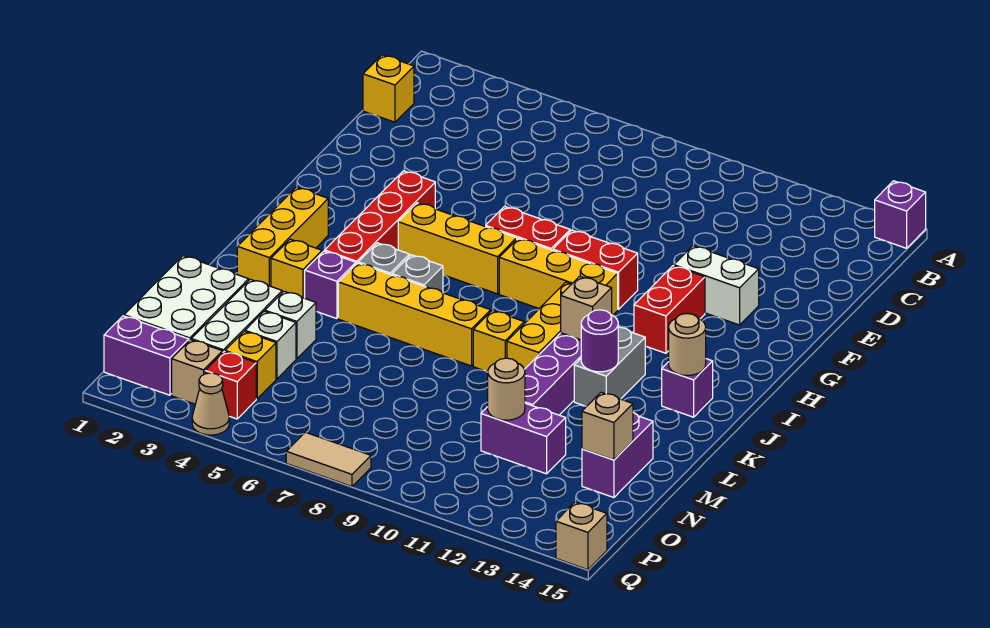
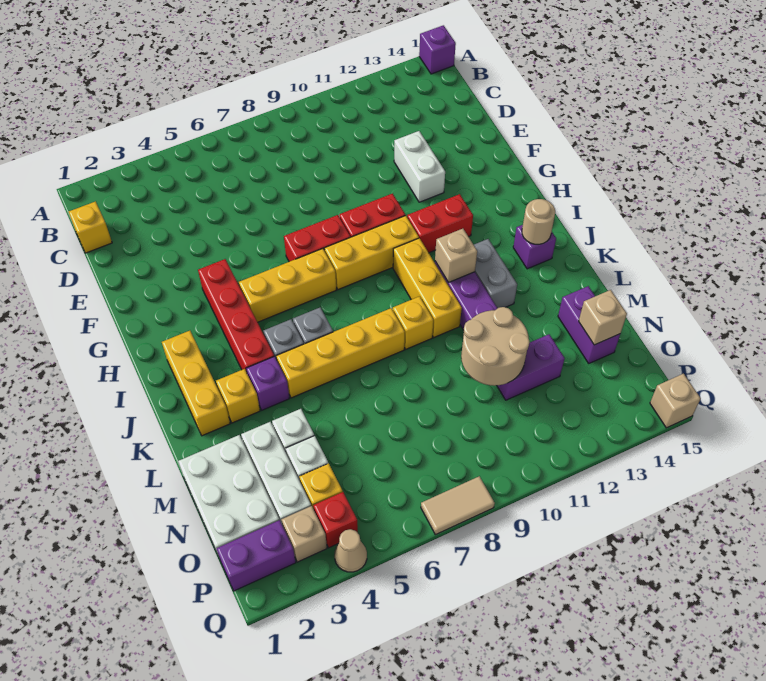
white 1x2 brick [674,246,759,325] -> white 1x2 brick turned to [394,131,445,202]
red 1x2 brick [634,266,705,353] -> red 1x2 brick turned to [407,194,473,253]
purple 1x1 round brick [581,310,618,372] -> none
tan 1x1 round brick [488,358,525,420] -> tan 2x2 round brick [461,307,530,386]

